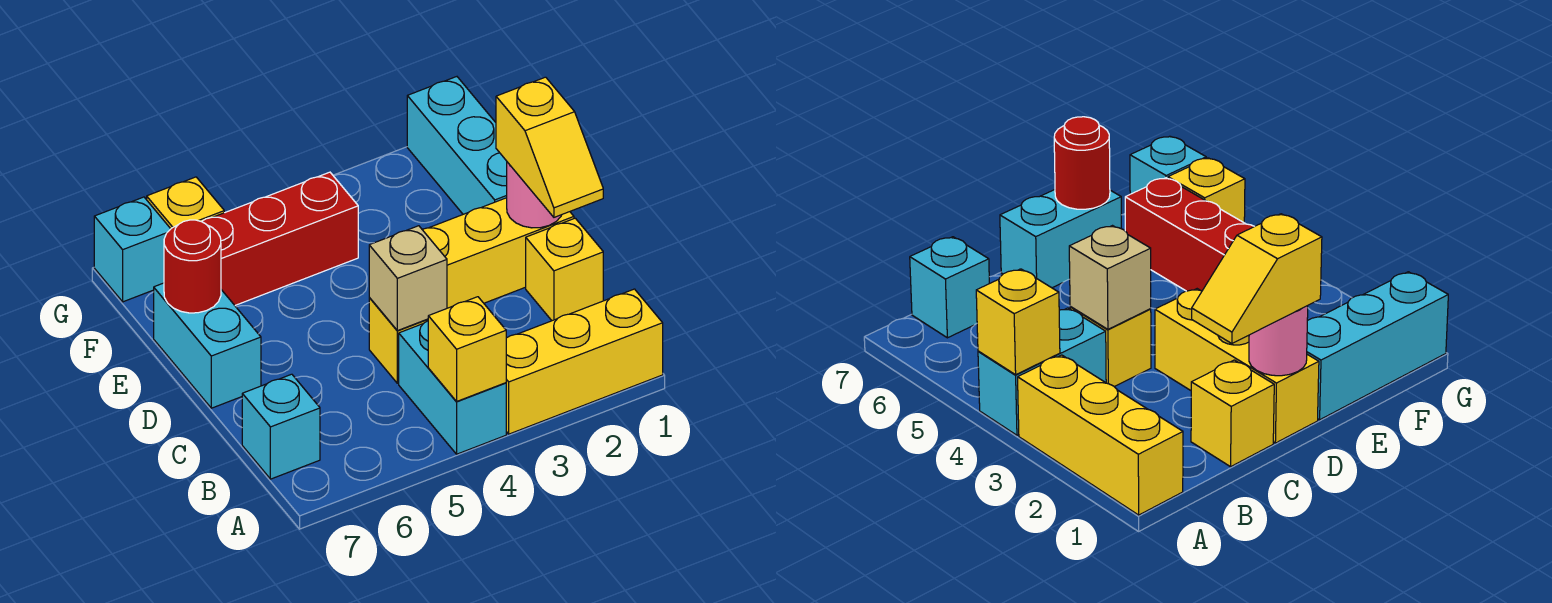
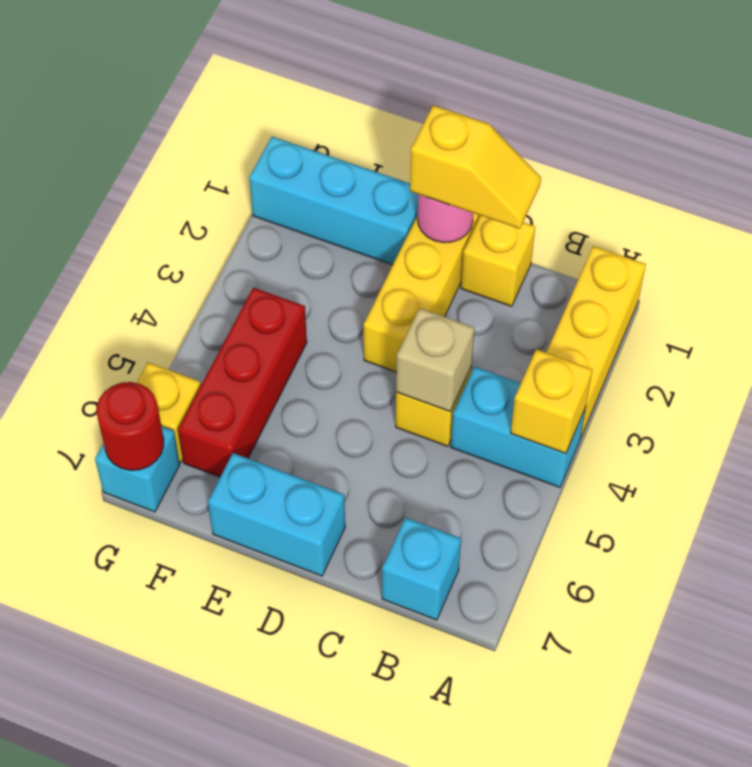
red 1x1 round brick [164,220,221,313] -> red 1x1 round brick moved to [97,382,164,470]

